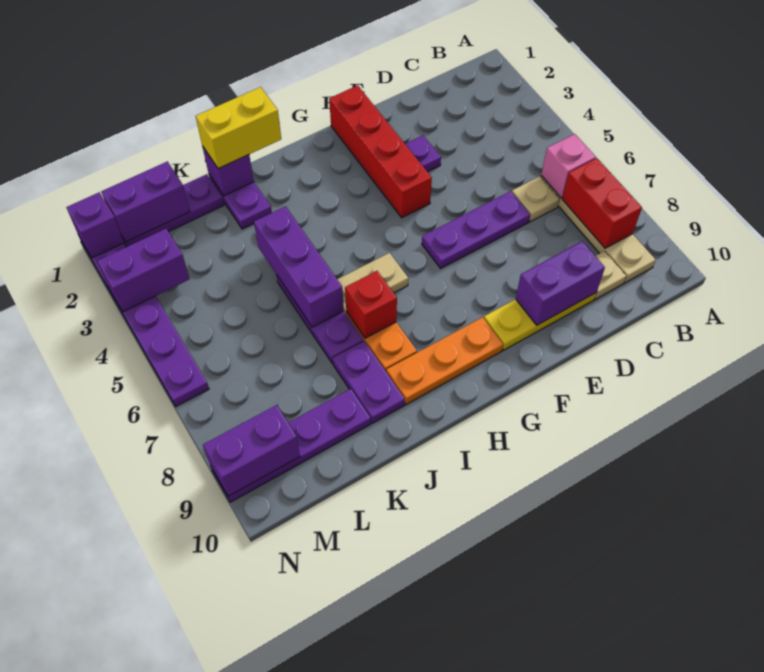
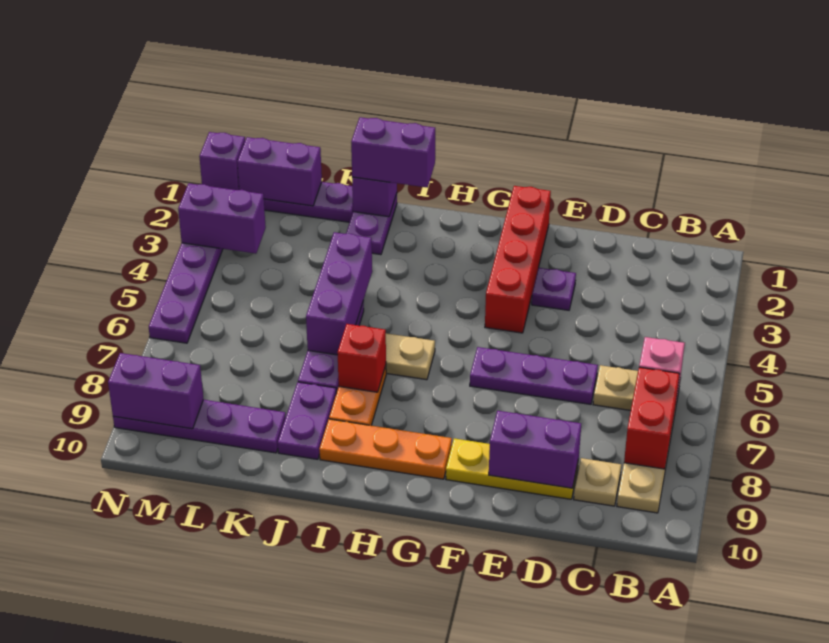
yellow 1x2 brick [196,87,281,169] -> purple 1x2 brick [351,117,435,188]

